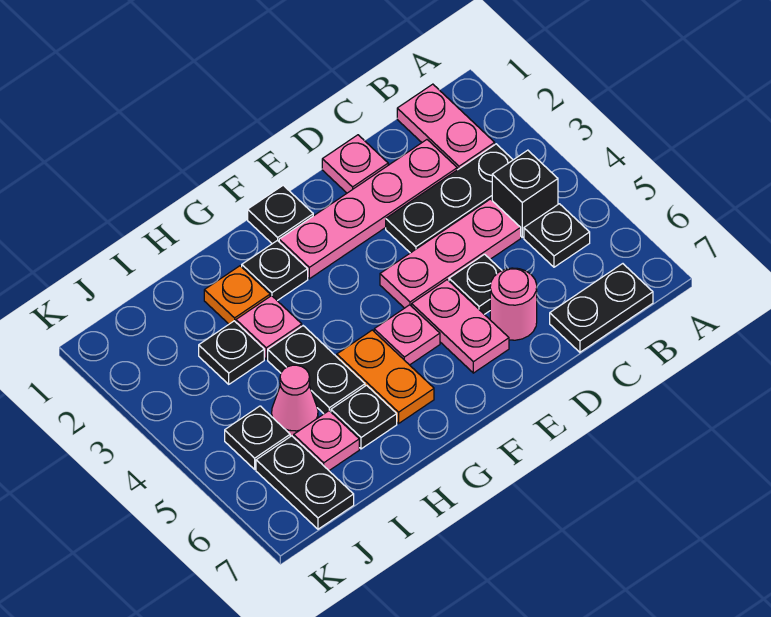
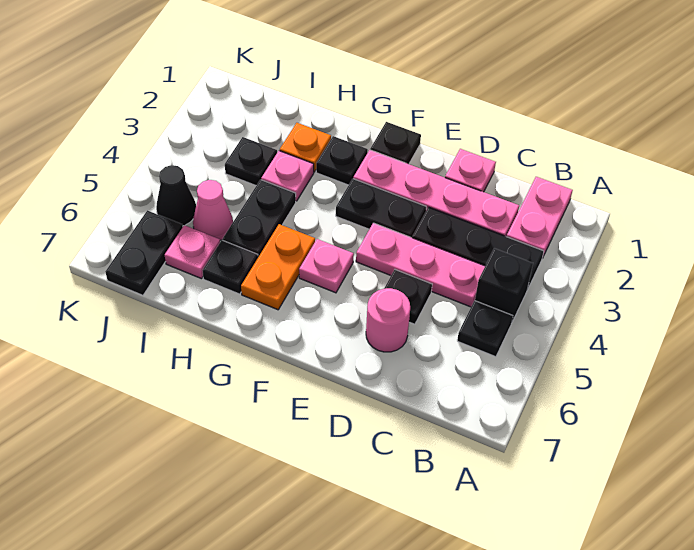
black 1x2 plate [550,264,653,352] -> black 1x2 plate moved to [336,179,426,238]
pink 1x2 plate [412,280,509,373] -> none
black 1x1 plate [225,406,290,469] -> black 1x1 cone [156,165,196,226]

